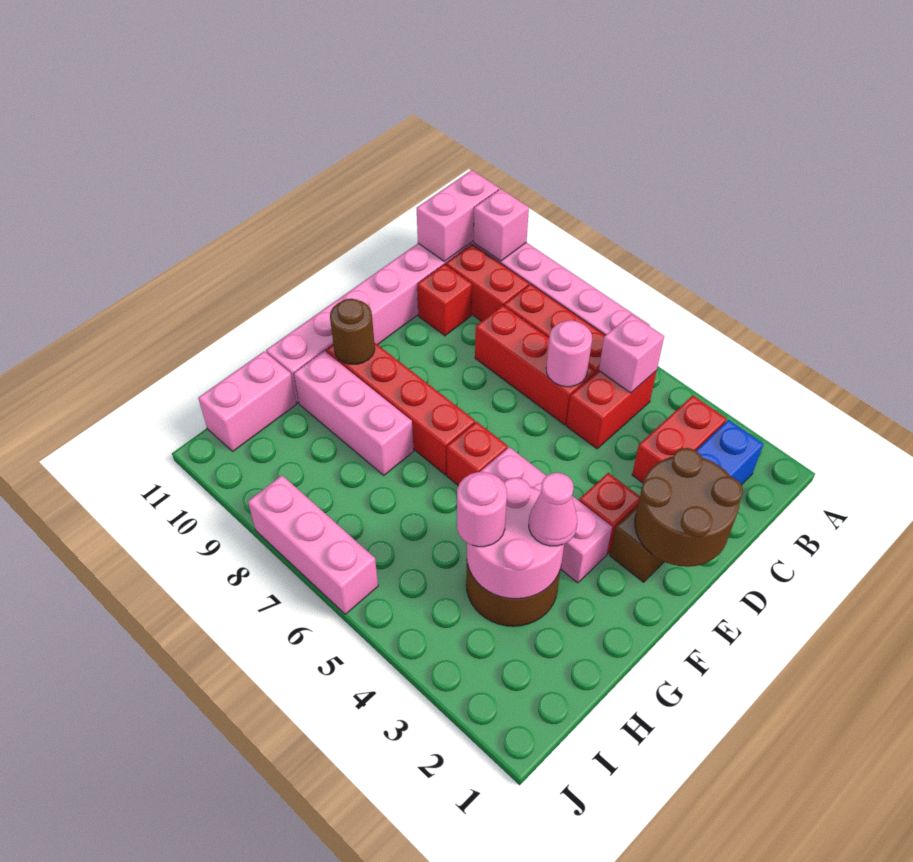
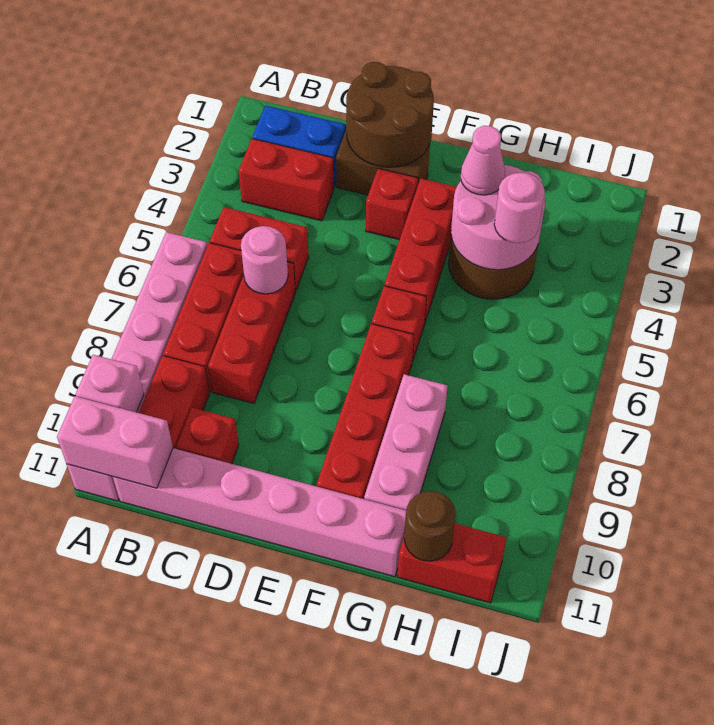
pink 1x1 brick [599,314,664,393] -> none
pink 1x3 brick [480,447,612,583] -> red 1x3 brick [385,178,457,322]
brown 1x1 round brick [330,299,375,364] -> brown 1x1 round brick moved to [404,491,456,561]
pink 1x2 brick [198,351,296,451] -> red 1x2 brick [398,524,507,603]
pink 1x3 brick [248,475,378,614] -> none

